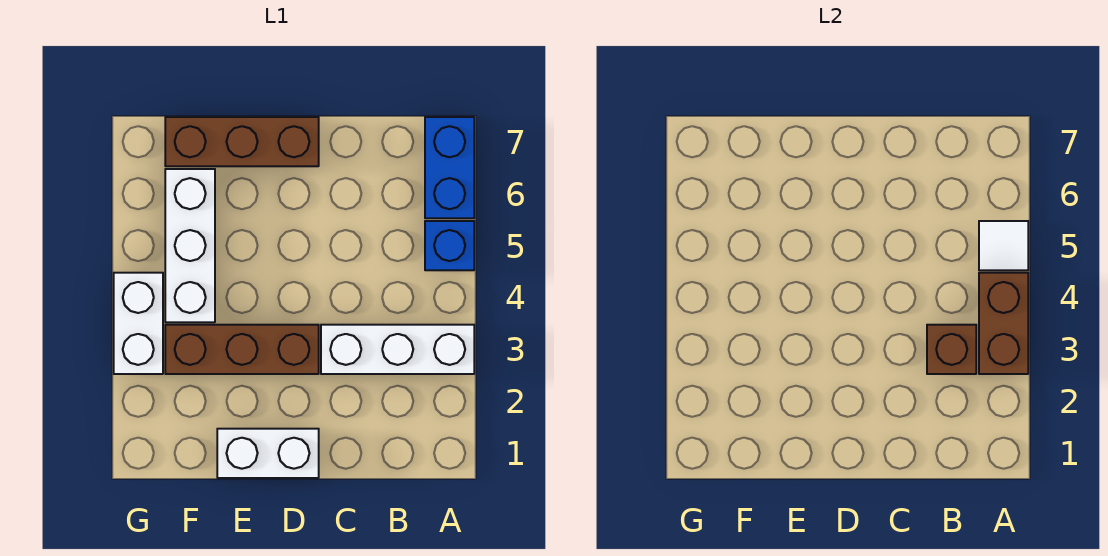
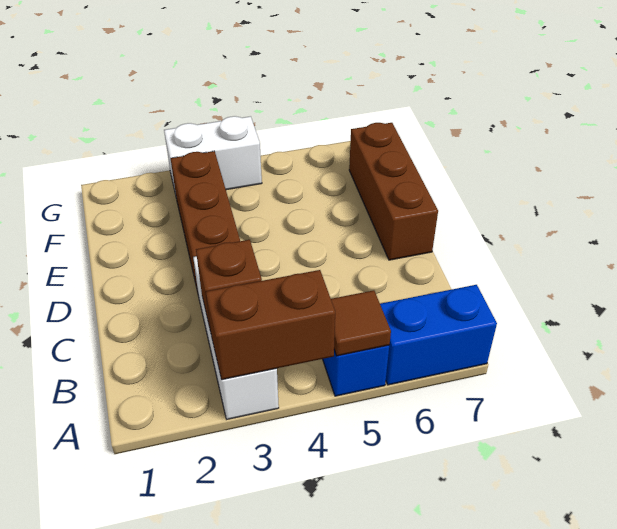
white 1x1 tile [979,221,1028,270] -> brown 1x1 tile [331,290,391,356]
white 1x2 brick [217,429,319,478] -> none
white 1x3 brick [165,169,215,322] -> none

